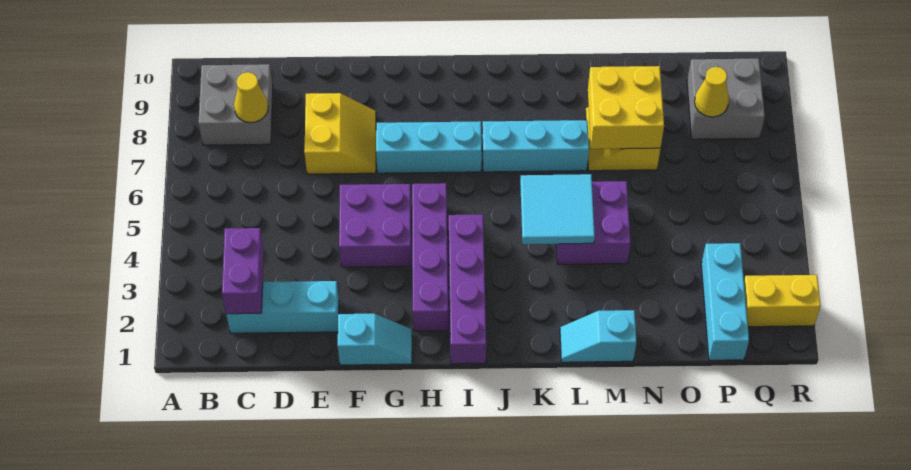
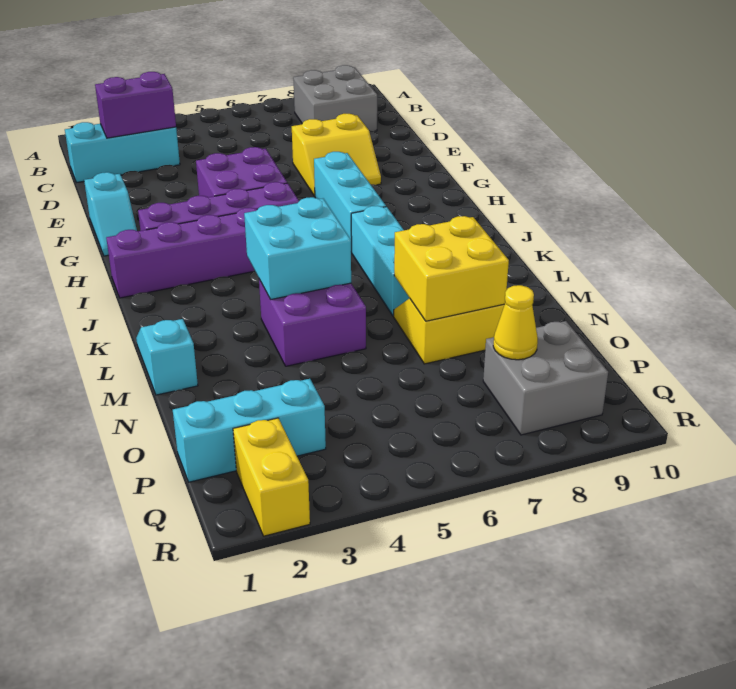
cyan 1x3 brick [226,281,339,333] -> cyan 1x3 brick turned to [65,122,180,182]
yellow 1x1 cone [234,72,268,123] -> none
cyan 2x2 tile [520,174,595,244] -> cyan 2x2 brick [244,197,351,299]

